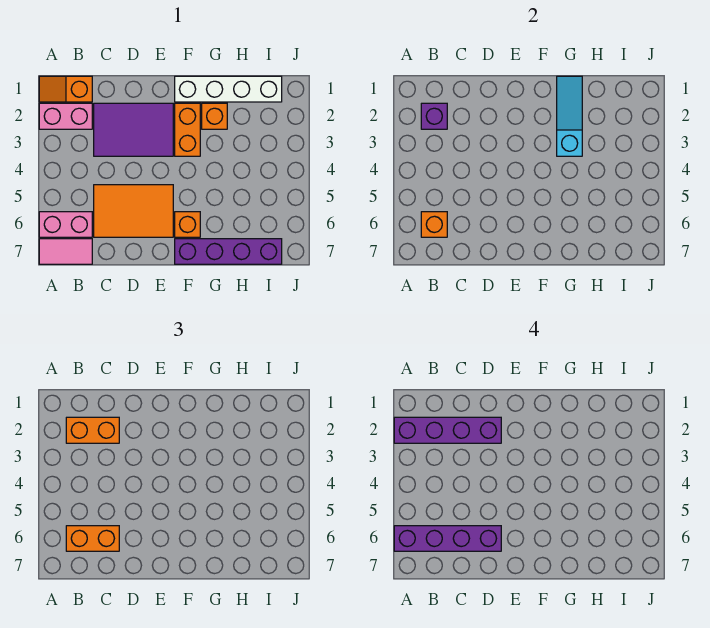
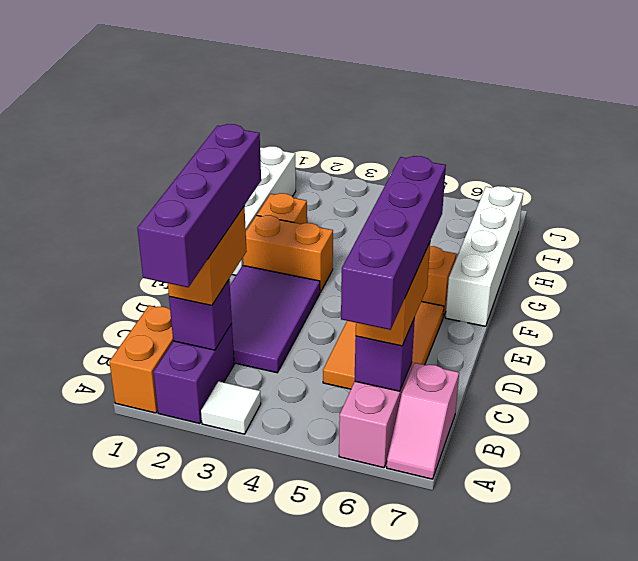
orange 1x2 slope [39,76,92,102] -> orange 1x2 brick [109,305,173,413]
pink 1x2 brick [39,103,92,129] -> purple 1x2 brick [154,324,234,424]
none -> white 1x1 tile [201,381,261,434]
pink 1x2 tile [39,239,92,264] -> pink 1x2 slope [387,363,459,479]
orange 1x1 brick [421,212,447,237] -> purple 1x1 brick [355,318,415,391]
purple 1x4 brick [175,239,282,264] -> white 1x4 brick [445,186,523,326]
cyan 1x3 slope [557,76,582,156] -> none

